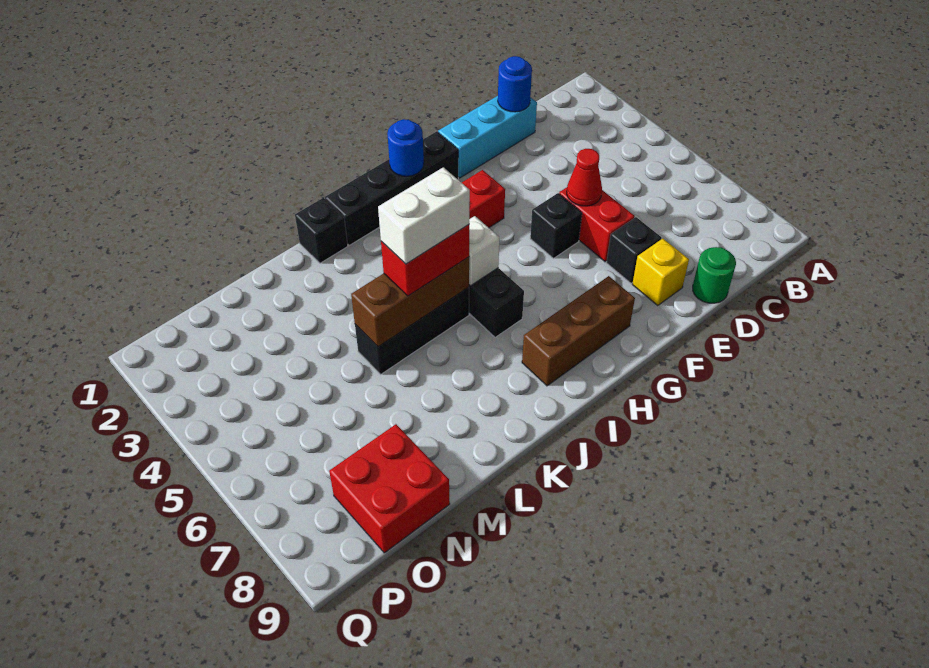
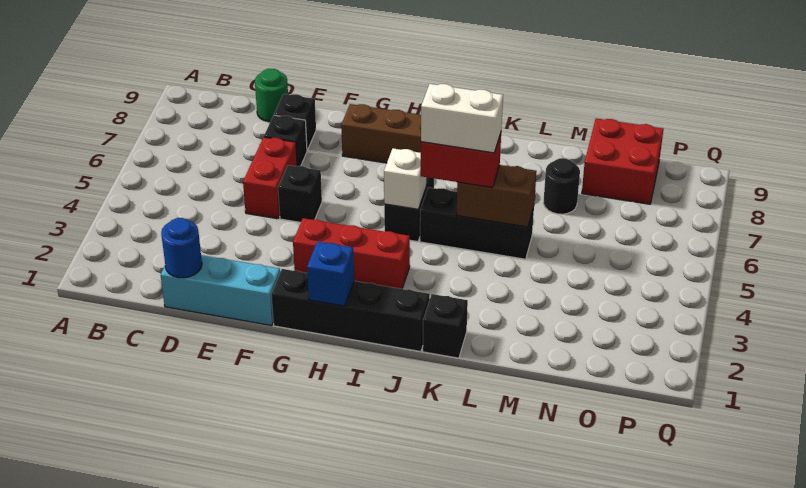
red 1x1 cone [567,149,602,206] -> none
yellow 1x1 brick [632,239,689,306] -> black 1x1 brick [274,94,316,150]
blue 1x1 round brick [387,119,424,176] -> blue 1x1 brick [307,241,354,306]
brown 1x3 brick [351,257,469,347] -> brown 1x2 brick [456,165,537,227]
none -> black 1x1 round brick [543,158,580,214]

